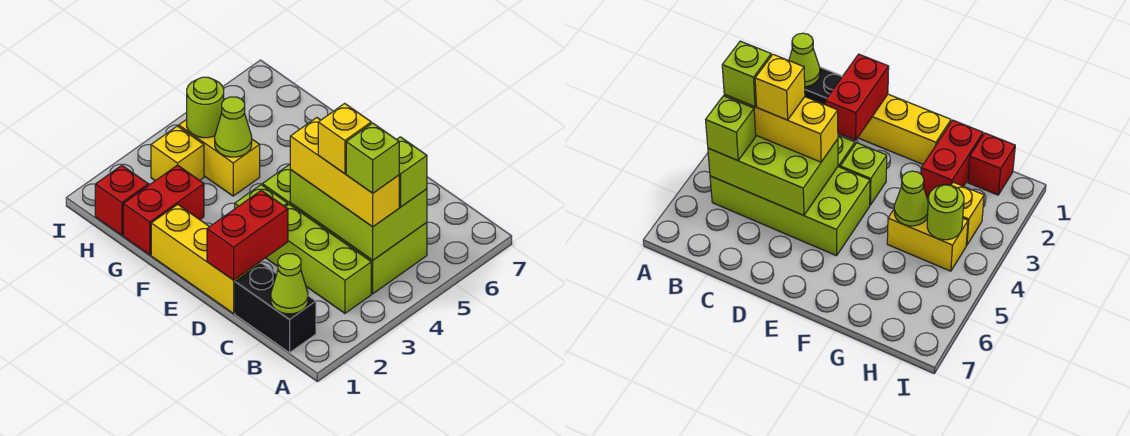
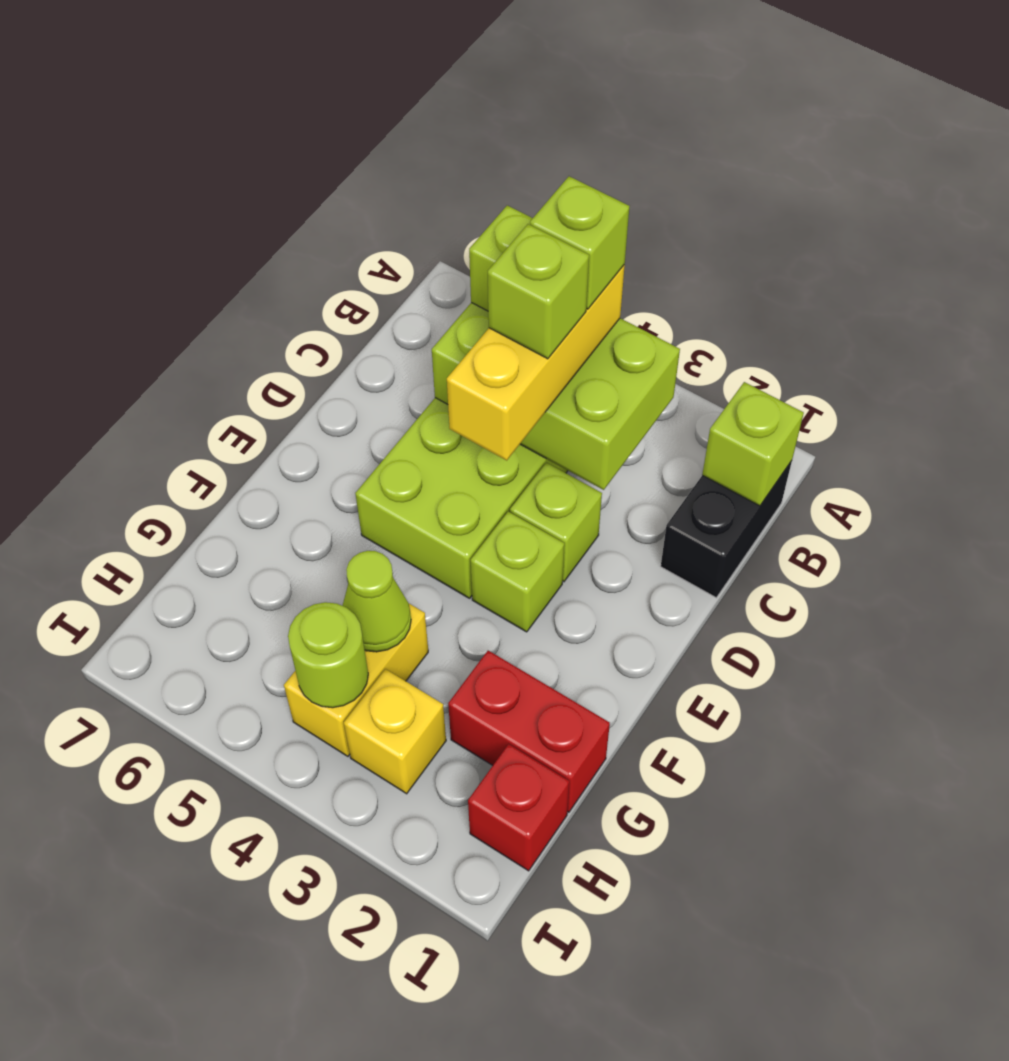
lime 1x1 cone [271,254,308,314] -> lime 1x1 brick [702,382,804,506]
lime 1x3 brick [266,204,371,313] -> lime 1x1 brick [510,462,602,581]
lime 2x3 brick [290,170,427,260] -> lime 2x3 brick turned to [432,303,680,490]
yellow 1x1 brick [318,103,371,174] -> lime 1x1 brick [488,224,589,359]
yellow 1x3 brick [151,204,260,314] -> none
red 1x2 brick [207,190,288,280] -> none

